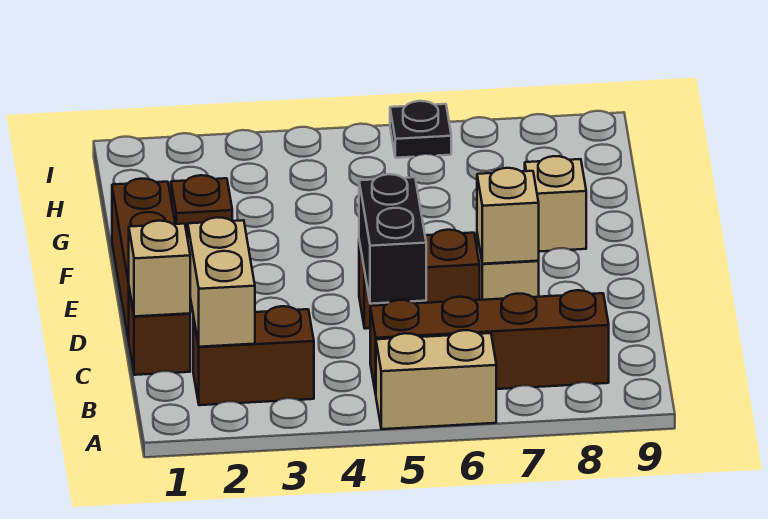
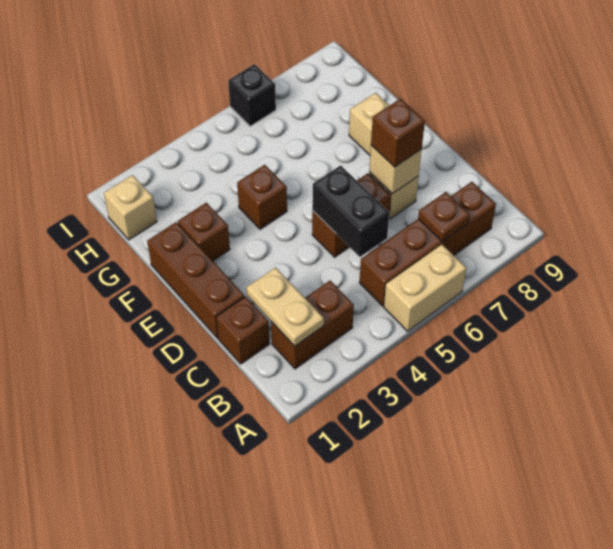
tan 1x2 brick [188,217,255,347] -> tan 1x2 plate [246,268,324,346]
none -> brown 1x1 plate [418,192,470,242]
tan 1x1 brick [129,221,190,316] -> tan 1x1 brick moved to [104,175,157,240]
none -> brown 1x1 brick [371,99,425,167]
none -> brown 1x1 brick [237,165,287,229]
black 1x1 plate [390,101,451,158] -> black 1x1 brick [228,64,276,126]

